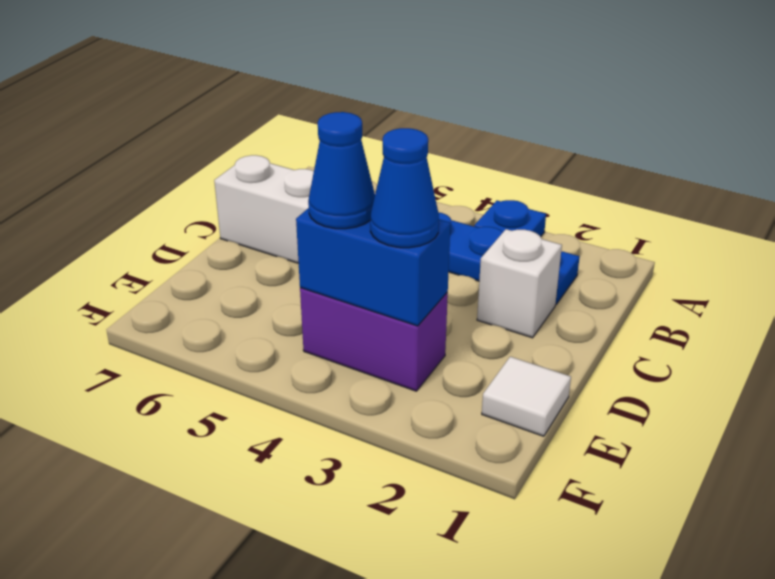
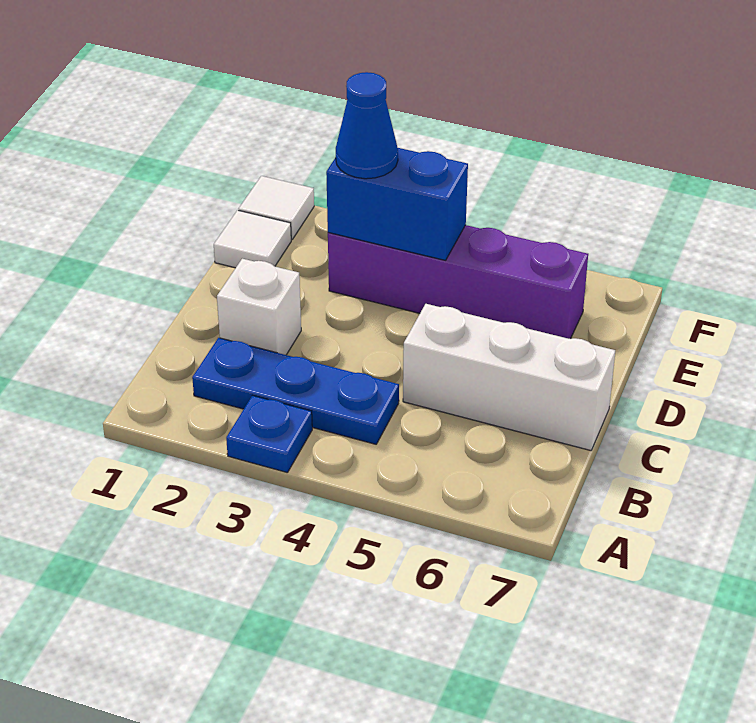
purple 1x2 brick [300,288,448,391] -> purple 1x4 brick [328,225,588,339]
blue 1x1 cone [308,112,375,229] -> none
none -> white 1x1 tile [239,176,314,239]

